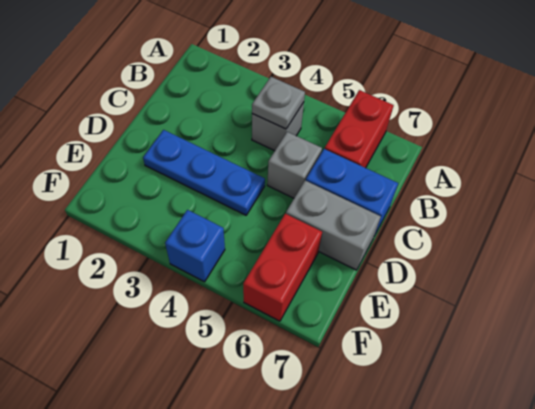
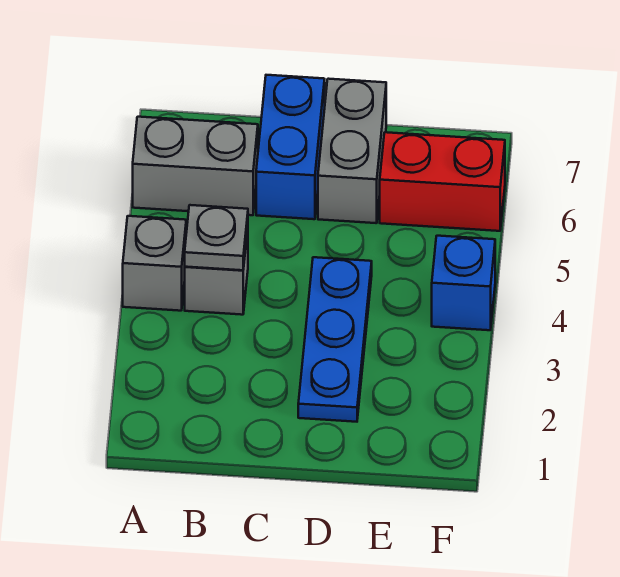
red 1x2 brick [325,90,394,168] -> grey 1x2 brick [133,117,258,215]
grey 1x1 brick [267,132,322,198] -> grey 1x1 brick moved to [123,216,186,311]

